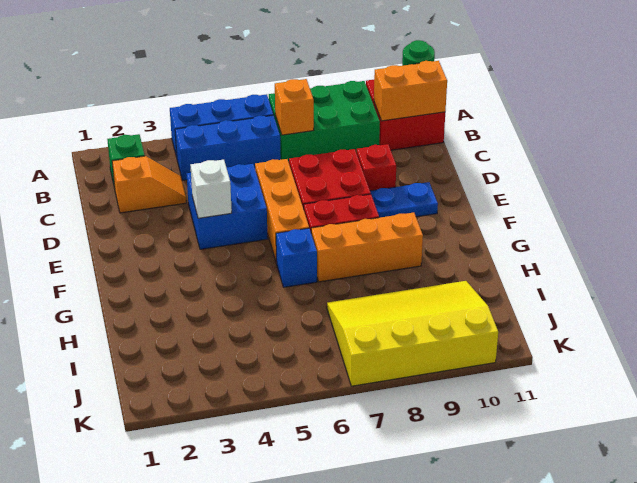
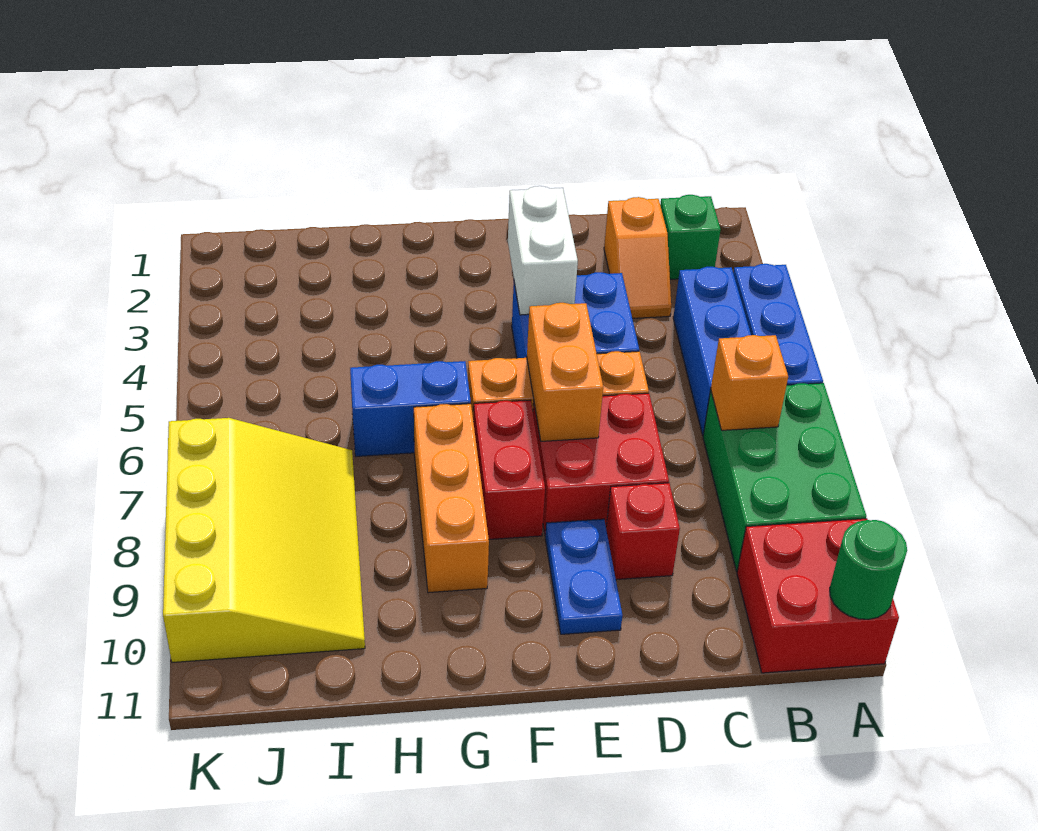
orange 1x2 brick [374,61,447,121] -> orange 1x2 brick moved to [527,303,603,441]
white 1x1 brick [191,160,232,218] -> white 1x2 brick [508,186,578,315]
blue 1x1 brick [276,228,317,287] -> blue 1x2 brick [350,361,471,457]

